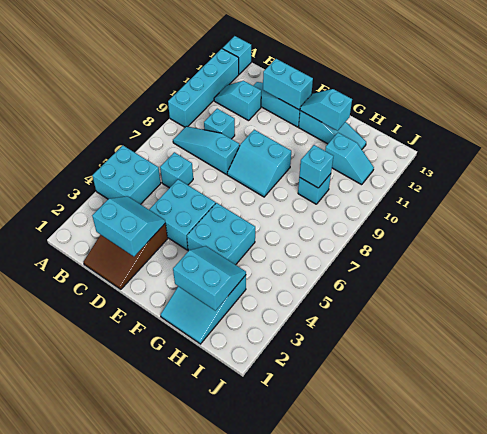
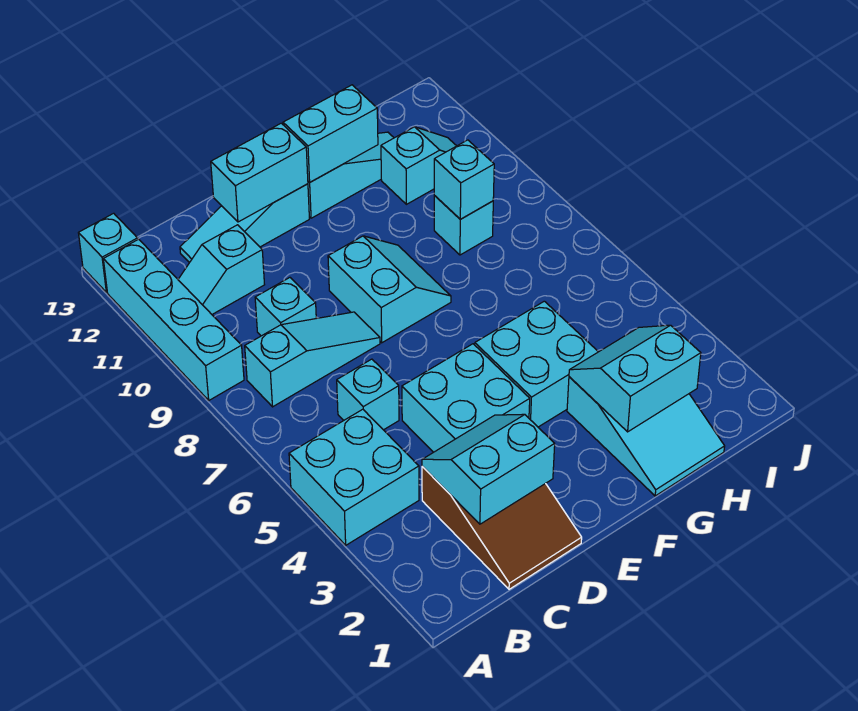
cyan 1x3 slope [173,126,240,175] -> cyan 1x3 slope turned to [245,312,380,407]
cyan 2x2 slope [227,130,291,197] -> cyan 2x2 slope turned to [328,236,451,343]
cyan 1x2 slope [300,89,352,131] -> cyan 1x2 brick [283,85,378,182]

